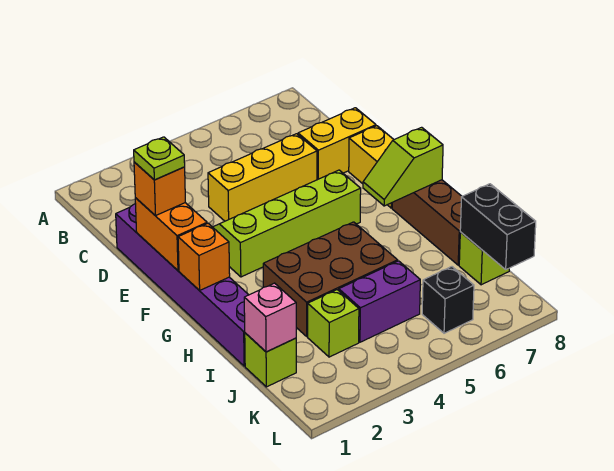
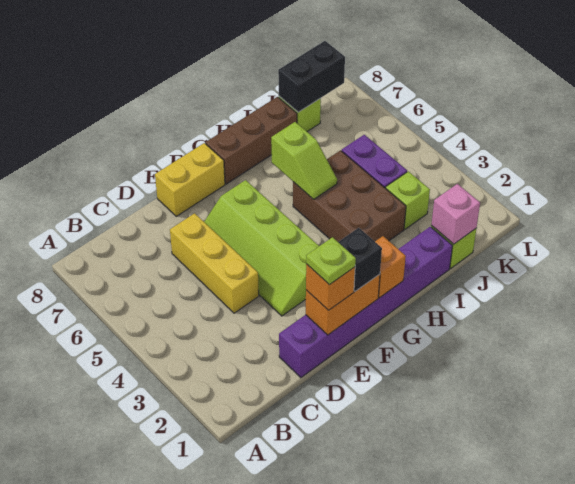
yellow 1x2 brick [298,108,376,180] -> none
lime 1x2 slope [363,127,443,206] -> lime 1x2 slope moved to [271,122,337,199]
black 1x1 brick [422,267,474,333] -> black 1x1 brick moved to [338,228,382,291]

